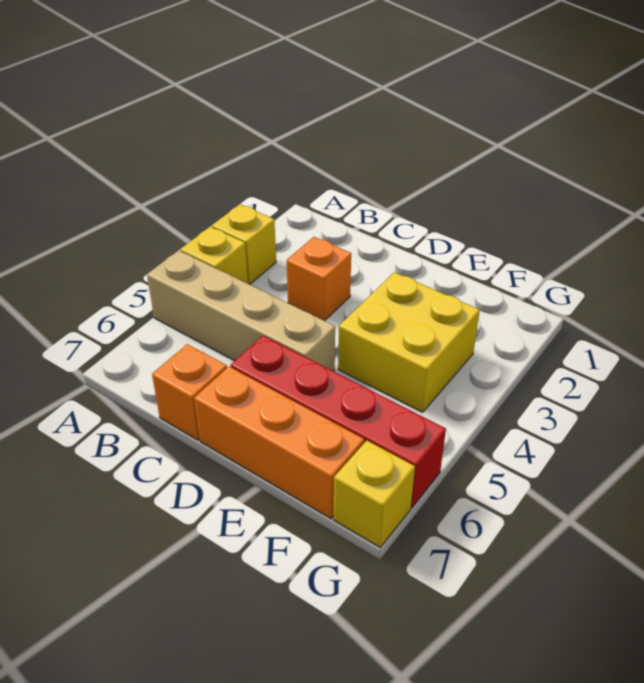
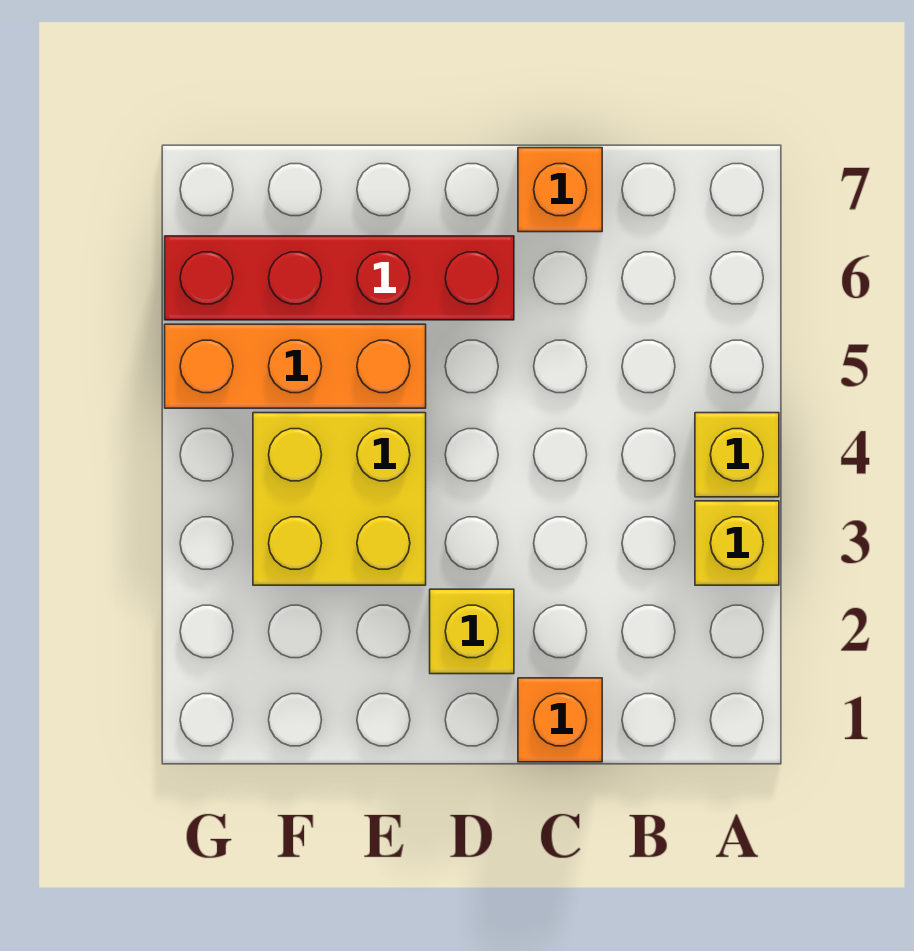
tan 1x4 brick [147,250,335,371] -> none
orange 1x1 brick [287,237,351,321] -> orange 1x1 brick moved to [518,678,602,762]
orange 1x3 brick [194,367,364,519] -> orange 1x3 brick moved to [165,324,426,408]
yellow 1x1 brick [333,440,415,547] -> yellow 1x1 brick moved to [430,589,514,674]

